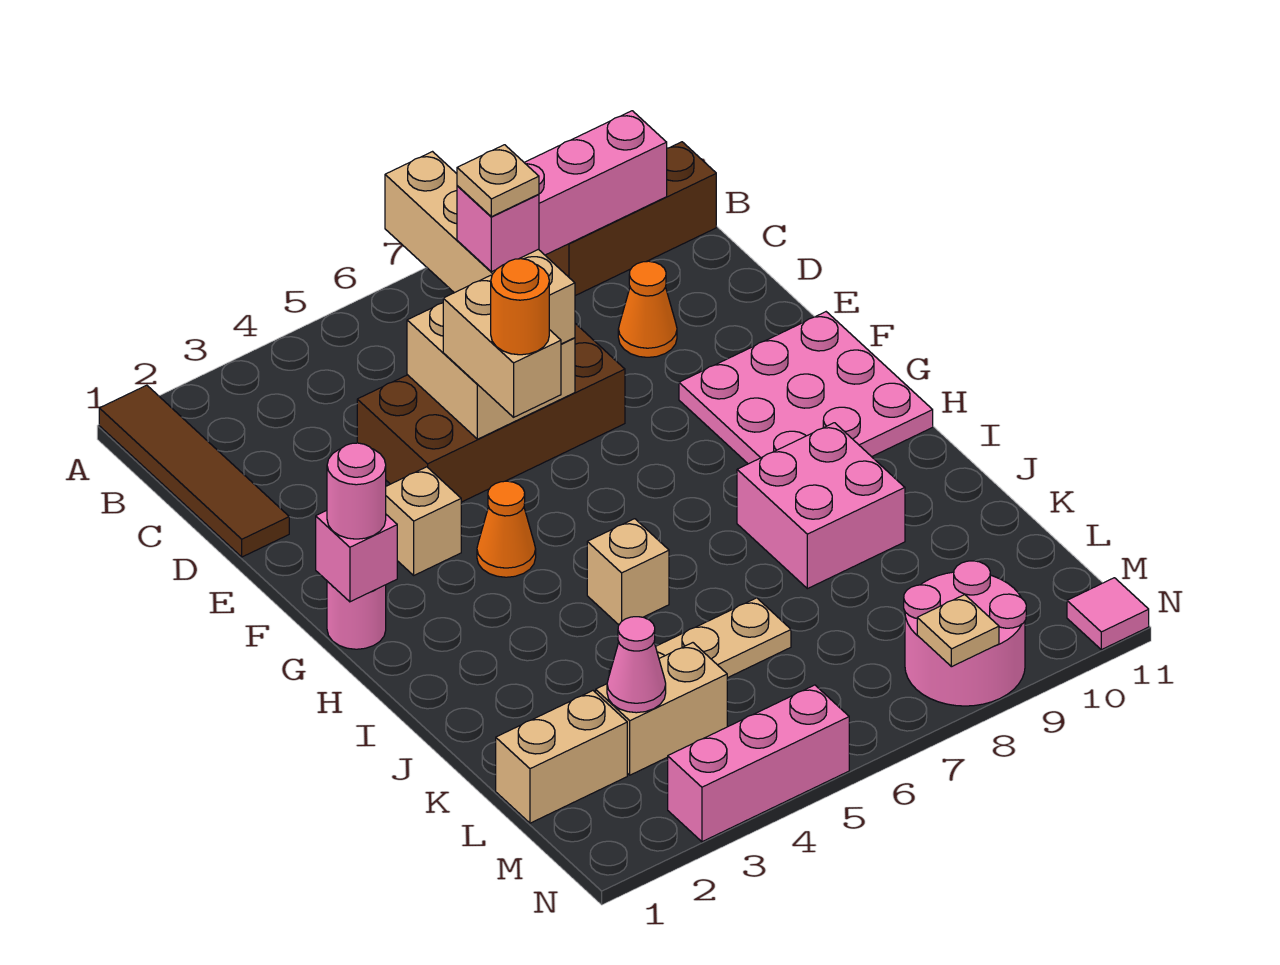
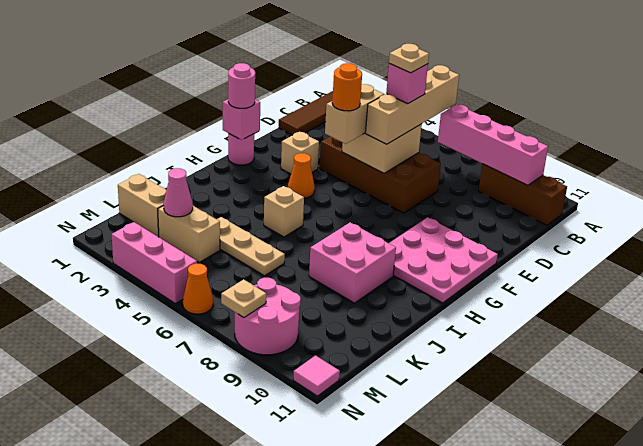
orange 1x1 cone [618,261,677,357] -> orange 1x1 cone moved to [183,264,213,314]

